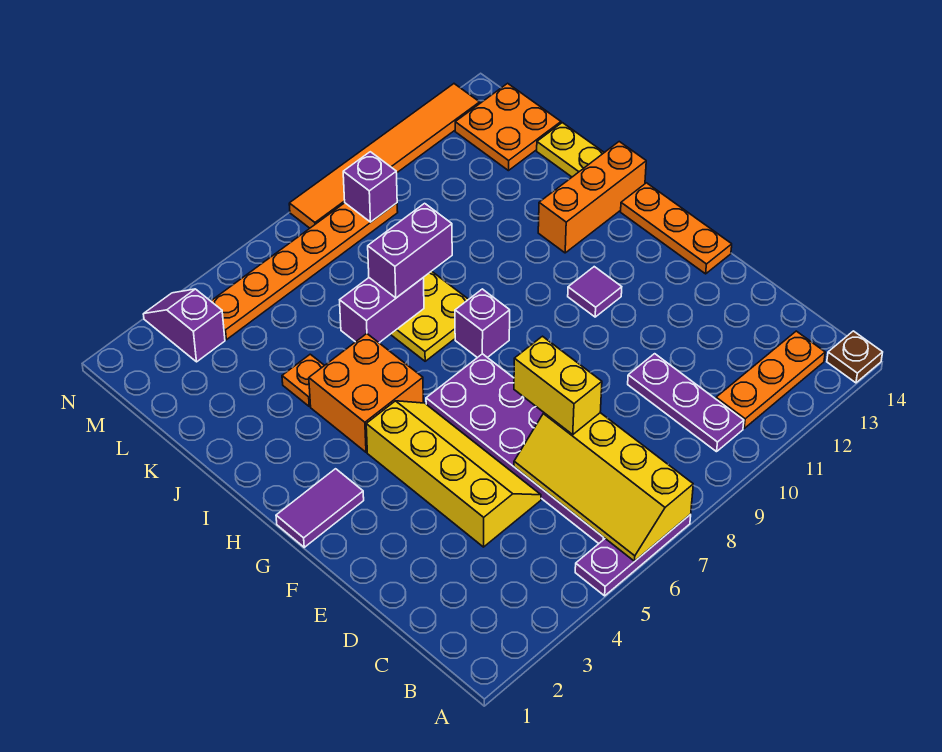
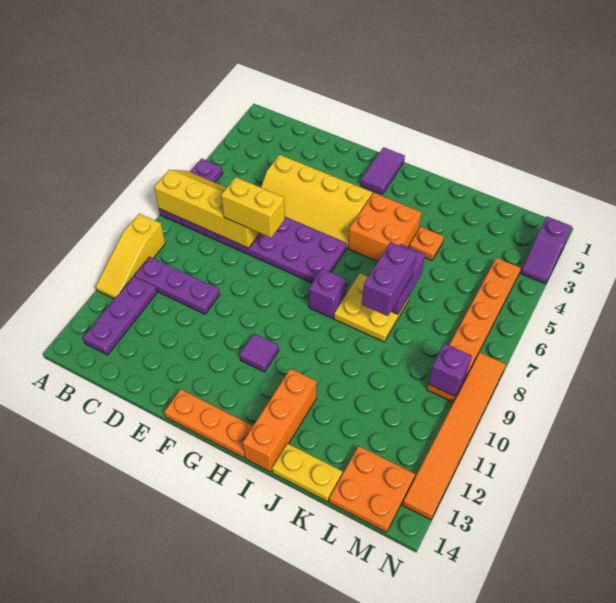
none -> yellow 1x3 slope [96,214,165,299]
brown 1x1 plate [827,331,883,383] -> none
orange 1x3 plate [716,331,825,428] -> purple 1x3 plate [83,276,157,355]
purple 1x2 slope [143,289,225,362] -> purple 1x2 slope turned to [521,217,572,284]

